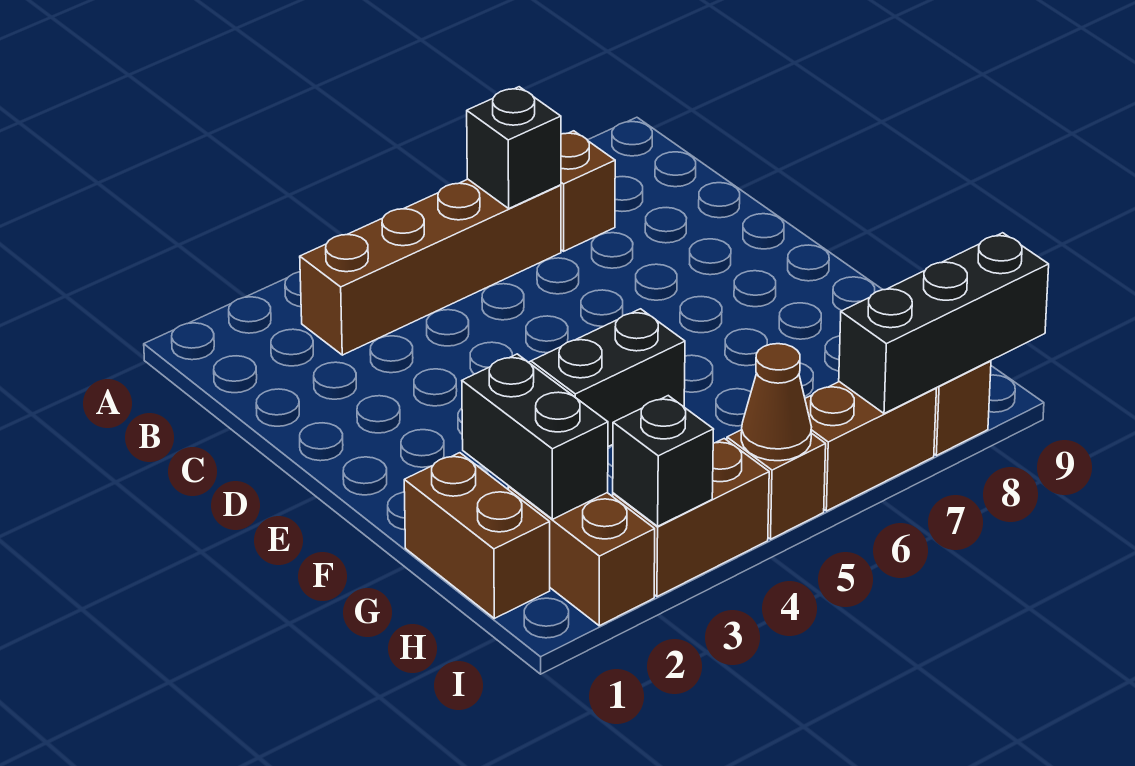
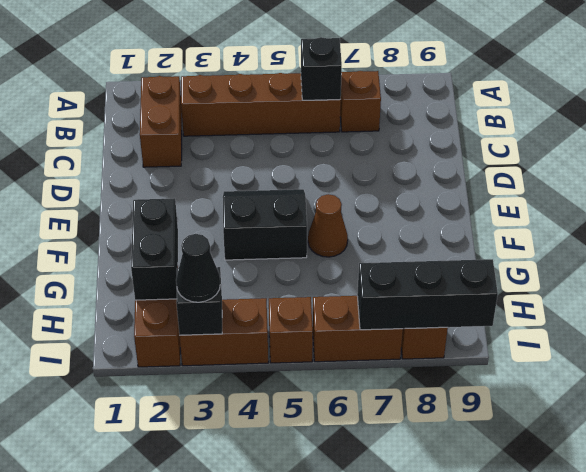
brown 1x2 brick [404,453,550,618] -> brown 1x2 brick moved to [140,76,182,167]
none -> black 1x1 cone [176,234,220,302]
brown 1x1 cone [741,344,811,461] -> brown 1x1 cone moved to [308,194,348,257]

